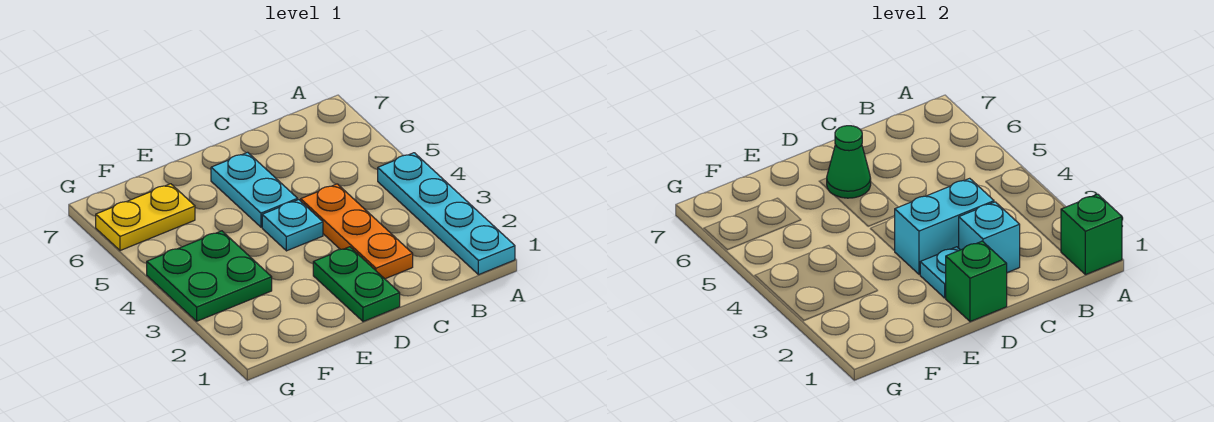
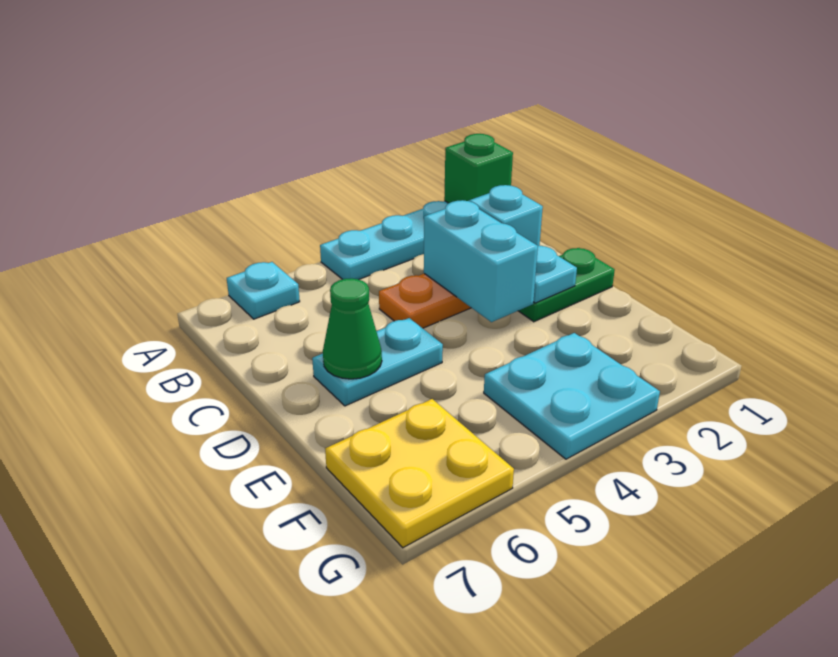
green 1x1 brick [945,241,1007,322] -> none
cyan 1x1 plate [262,200,323,251] -> cyan 1x1 plate moved to [227,262,300,319]
green 2x2 plate [147,231,272,321] -> cyan 2x2 plate [484,333,660,459]
yellow 1x2 plate [96,184,195,251] -> yellow 2x2 plate [325,399,514,548]

